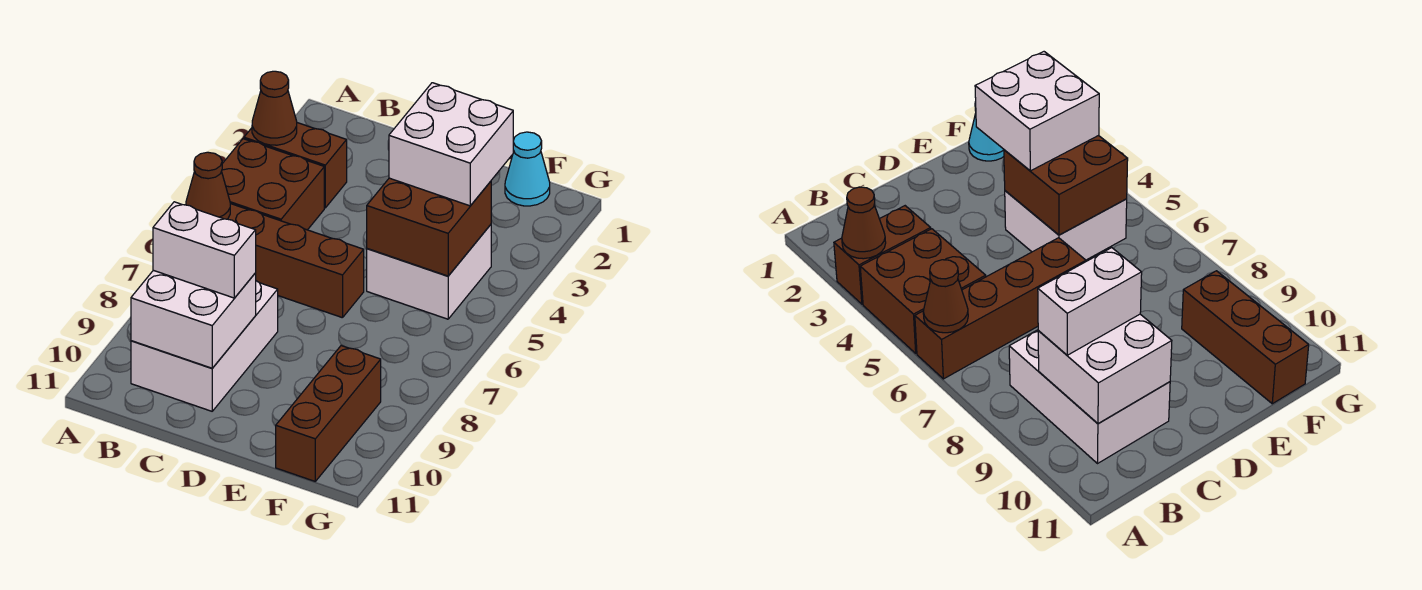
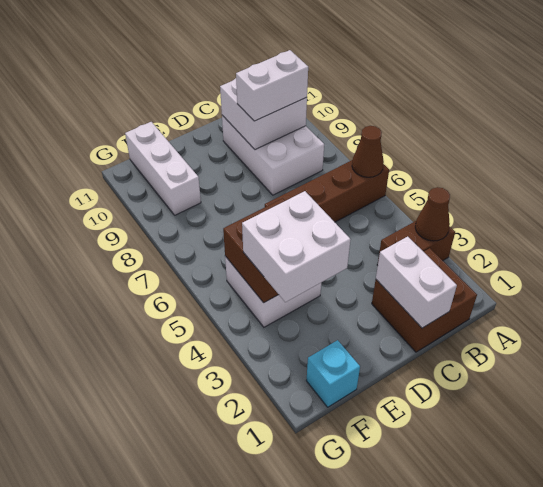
brown 2x2 brick [222,139,324,230] -> brown 2x2 brick moved to [372,248,477,352]
none -> white 1x2 brick [376,237,457,328]
cyan 1x1 cone [505,132,550,206] -> cyan 1x1 brick [306,340,360,407]
brown 1x3 brick [276,346,381,481] -> white 1x3 brick [125,122,201,215]

